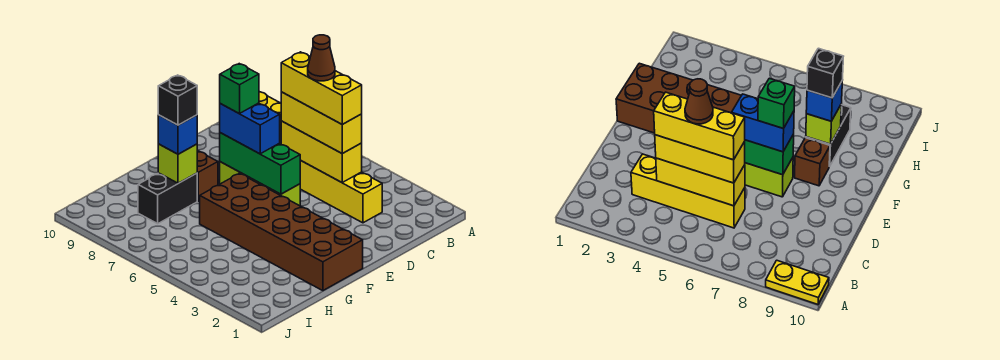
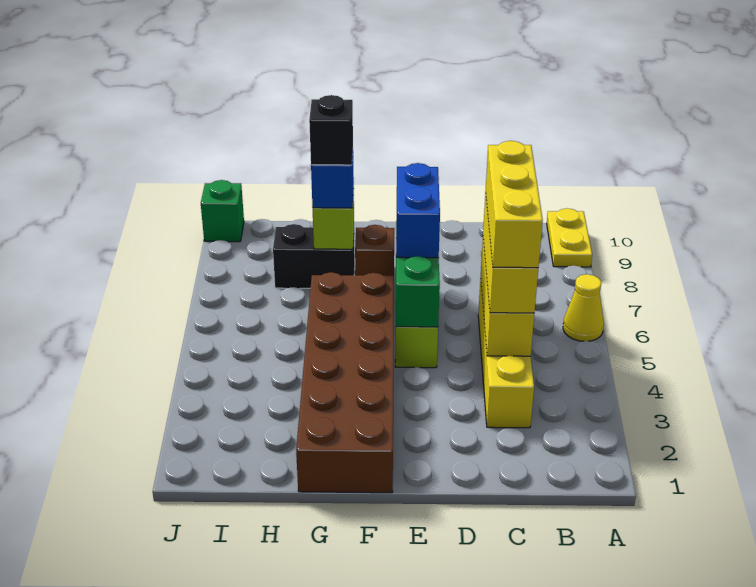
none -> yellow 1x1 cone [563,274,604,341]
brown 1x1 cone [308,35,335,81] -> none
green 1x1 brick [220,64,259,114] -> green 1x1 brick moved to [201,180,244,242]

